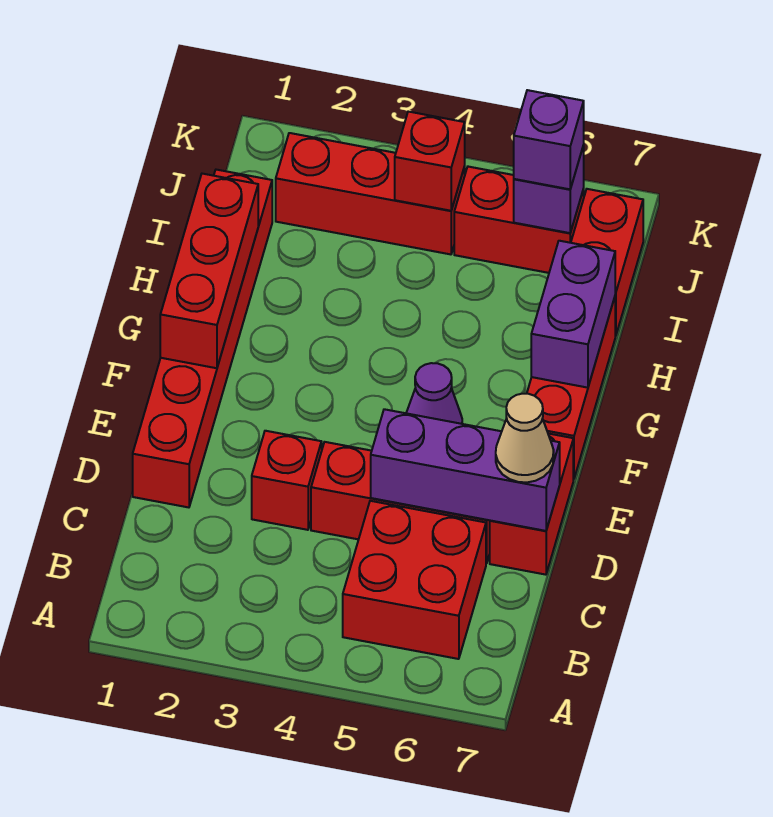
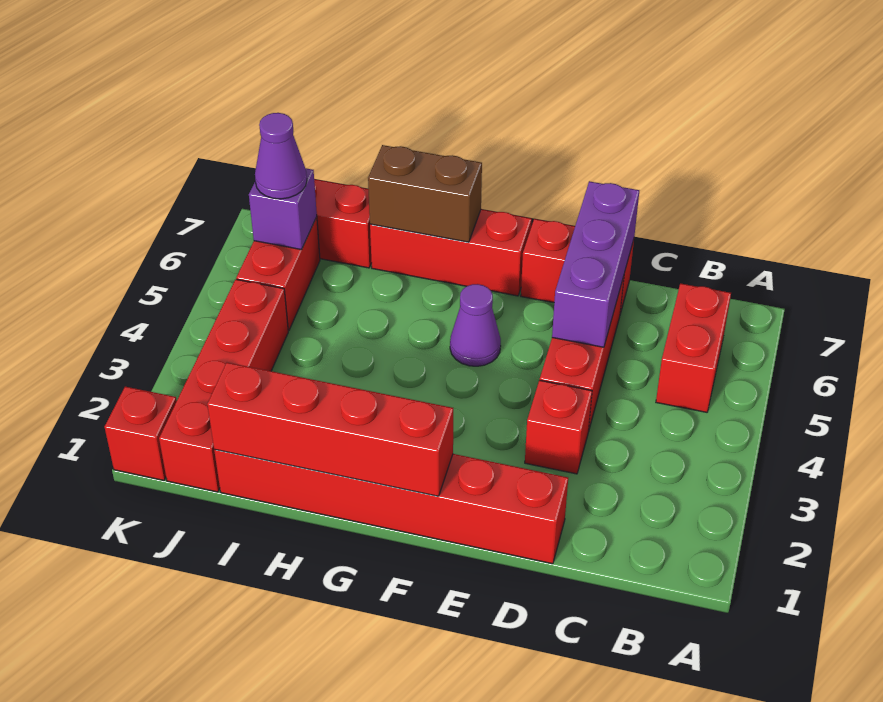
red 2x2 brick [343,501,486,659] -> red 1x2 brick [656,283,731,412]
tan 1x1 cone [496,394,554,482] -> none
red 1x3 brick [160,174,258,368] -> red 1x4 brick [207,363,453,496]
purple 1x2 brick [531,241,615,388] -> brown 1x2 brick [368,145,482,242]
red 1x3 brick [276,133,465,254] -> red 1x4 brick [159,279,288,492]
red 1x1 brick [395,112,465,211] -> red 1x1 brick moved to [105,387,177,480]
purple 1x1 brick [514,90,584,189] -> purple 1x1 cone [255,113,307,199]

